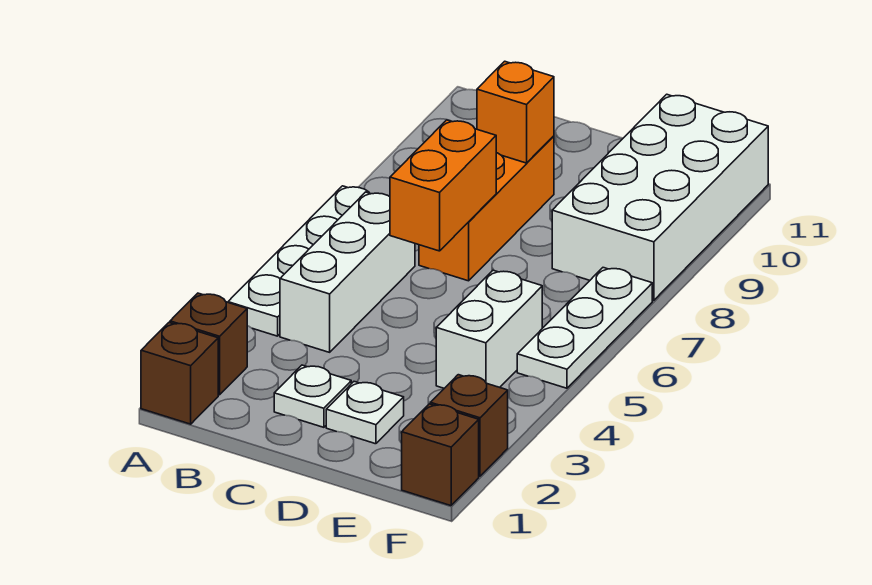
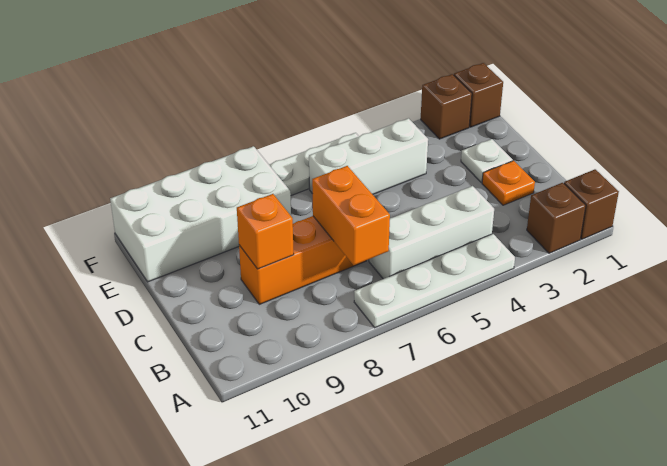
white 1x1 plate [274,365,351,427] -> orange 1x1 plate [482,161,535,205]
orange 1x2 brick [390,120,496,251] -> orange 1x2 brick turned to [312,166,390,265]
white 1x2 brick [436,270,542,388] -> white 1x3 brick [309,118,428,194]

